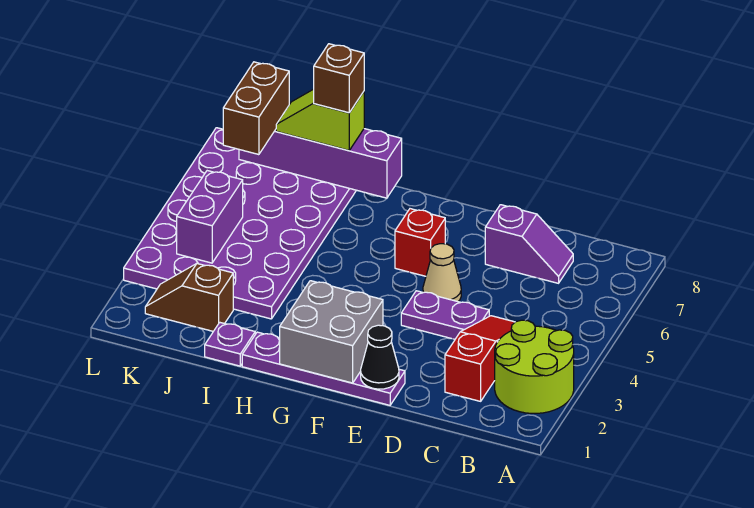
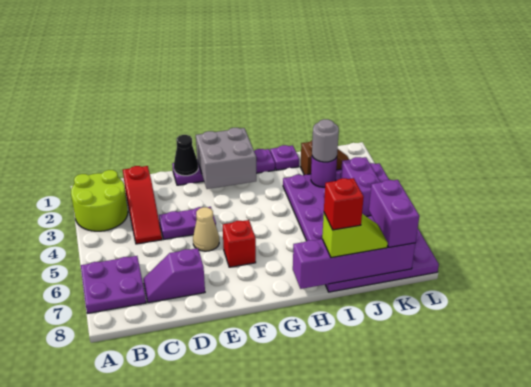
none -> purple 2x2 plate [81,256,146,313]
brown 1x1 brick [314,44,364,113] -> red 1x1 brick [324,178,364,230]
none -> purple 1x1 round brick [311,157,337,187]
none -> grey 1x1 round brick [312,119,339,162]
brown 1x2 brick [223,62,289,155] -> purple 1x2 brick [369,180,419,247]

